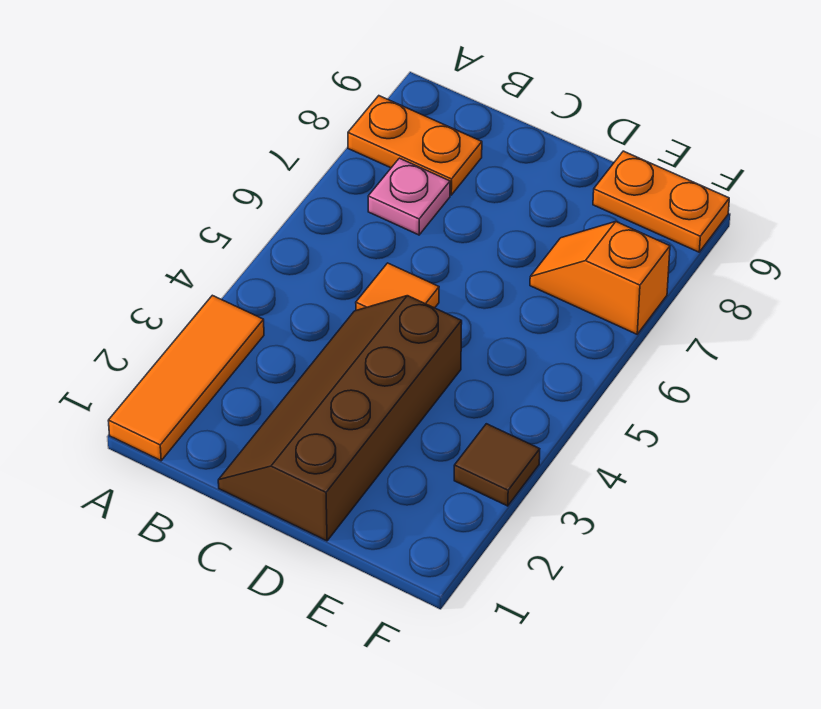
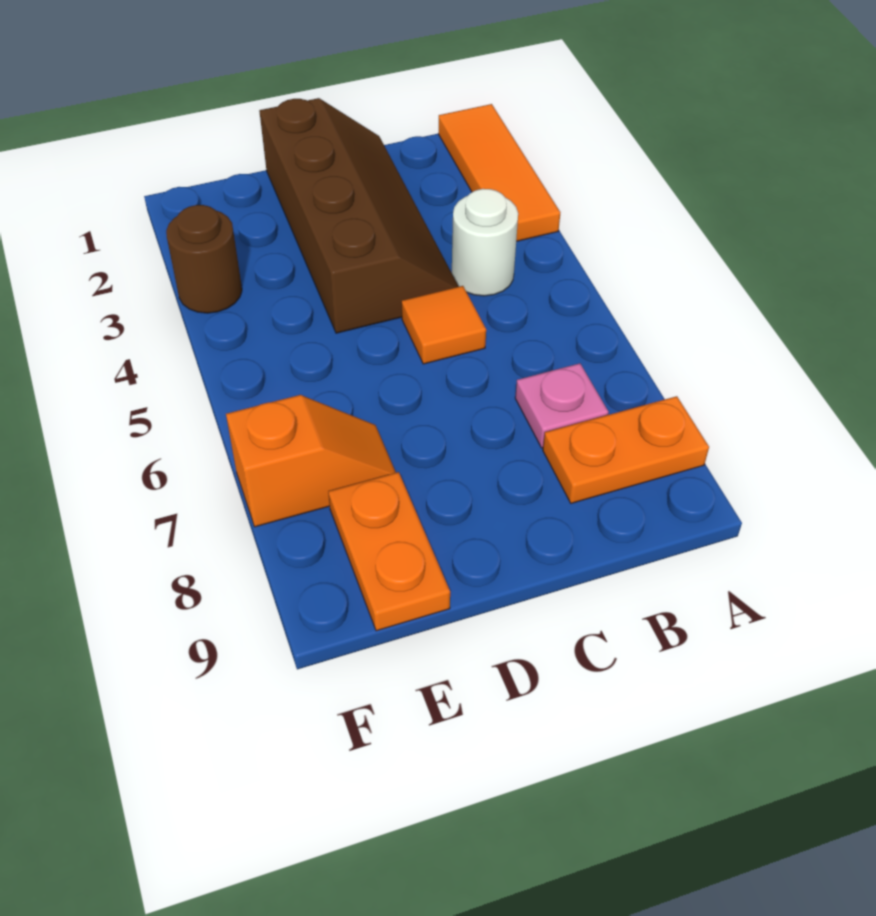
none -> white 1x1 round brick [452,189,518,296]
orange 1x2 plate [593,151,729,252] -> orange 1x2 plate turned to [328,472,450,631]
brown 1x1 tile [454,424,540,506] -> brown 1x1 round brick [166,205,242,313]

